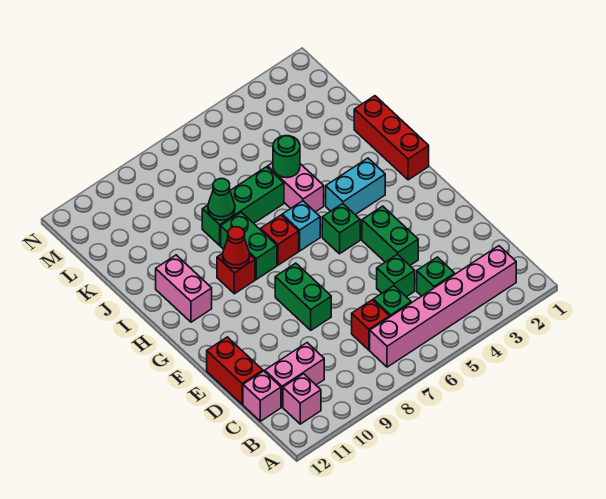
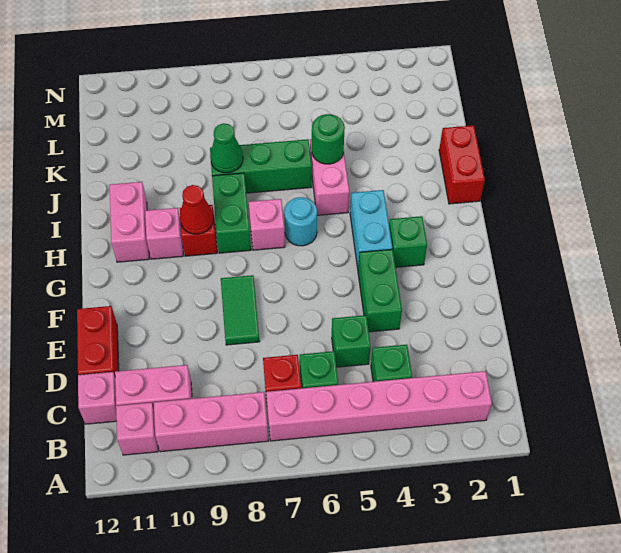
none -> pink 1x3 brick [154,392,269,452]
green 1x2 brick [275,263,331,330] -> green 1x2 tile [221,275,260,345]
green 1x1 brick [322,204,360,254] -> green 1x1 brick moved to [389,216,427,267]
red 1x3 brick [354,96,429,180] -> red 1x2 brick [439,125,485,204]
cyan 1x2 brick [326,158,385,215] -> cyan 1x2 brick turned to [350,190,392,268]
cyan 1x1 brick [282,201,320,251] -> cyan 1x1 round brick [284,197,317,246]
red 1x1 brick [261,215,299,265] -> pink 1x1 brick [249,199,285,250]
none -> pink 1x1 brick [145,208,183,259]

